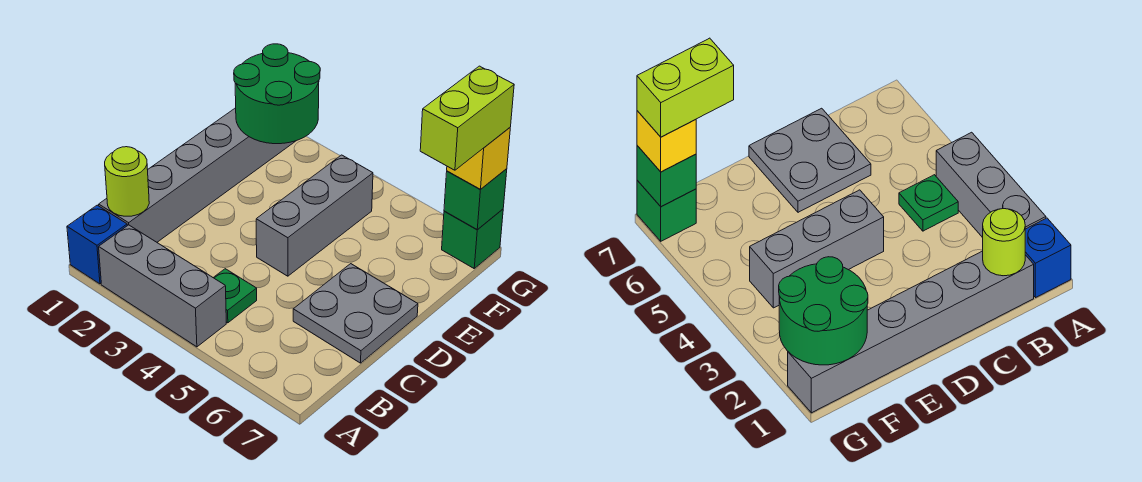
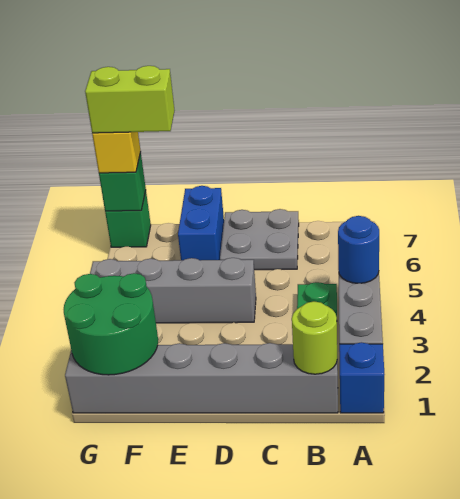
none -> blue 1x1 round brick [338,216,379,283]
grey 1x3 brick [256,155,373,276] -> grey 1x4 brick [90,258,256,323]
none -> blue 1x2 brick [178,186,224,260]

